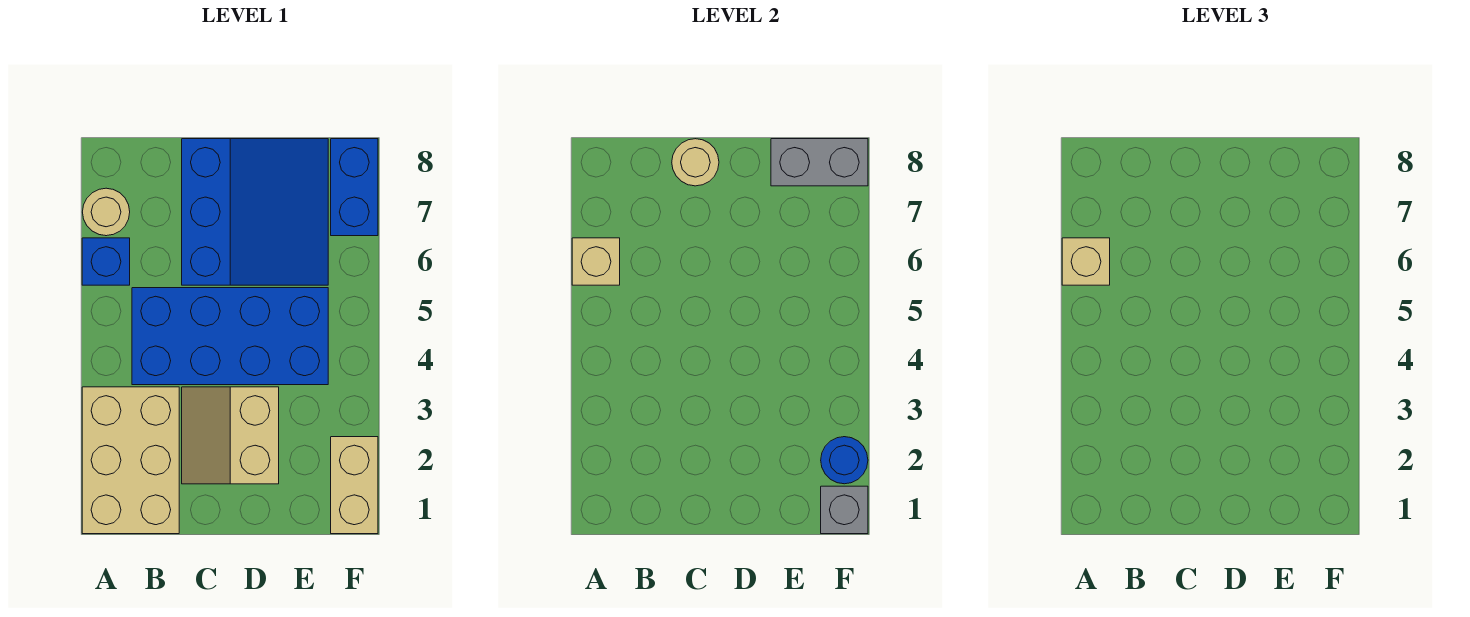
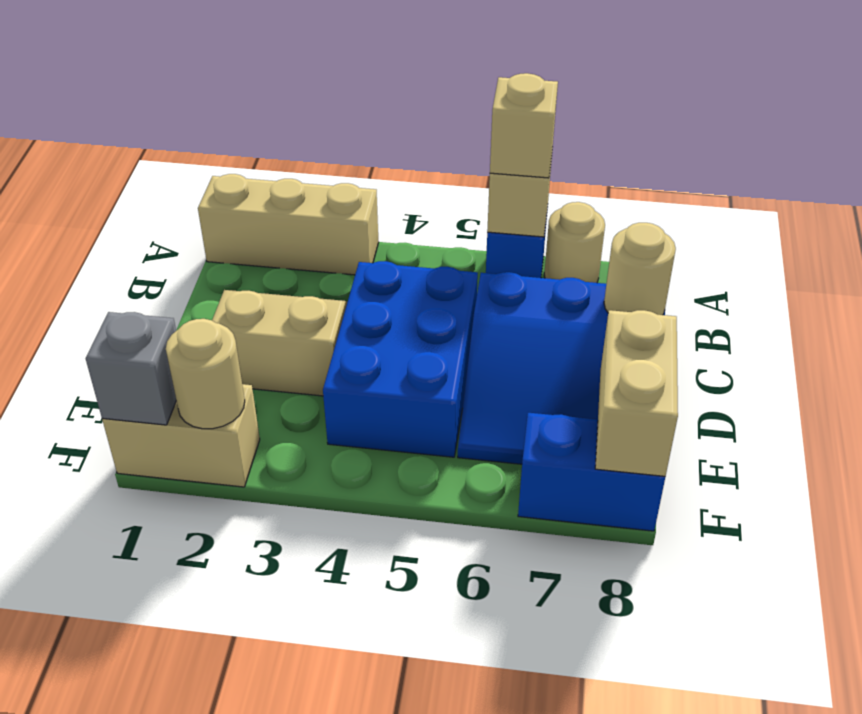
tan 2x3 brick [82,387,179,534] -> tan 1x3 brick [198,174,379,275]
blue 2x4 brick [132,288,328,385] -> blue 2x3 brick [323,261,478,457]
grey 1x2 brick [771,139,868,186] -> tan 1x2 brick [595,310,678,476]
blue 1x1 round brick [821,437,868,484] -> tan 1x1 round brick [166,319,245,429]

